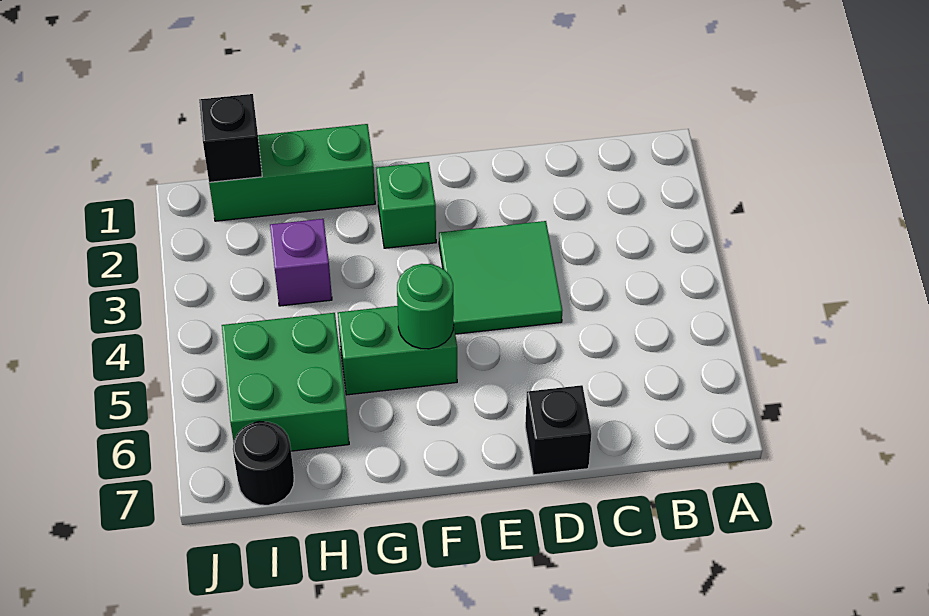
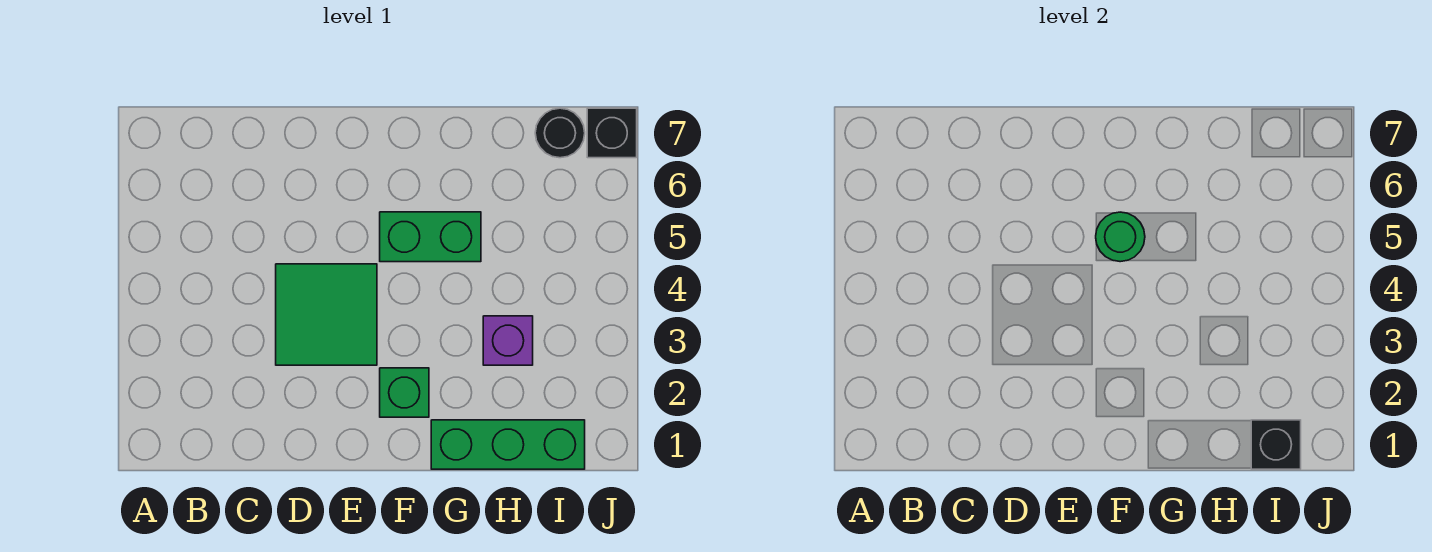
black 1x1 brick [525,385,591,475] -> black 1x1 brick moved to [587,108,637,158]
green 2x2 brick [222,313,349,451] -> none

